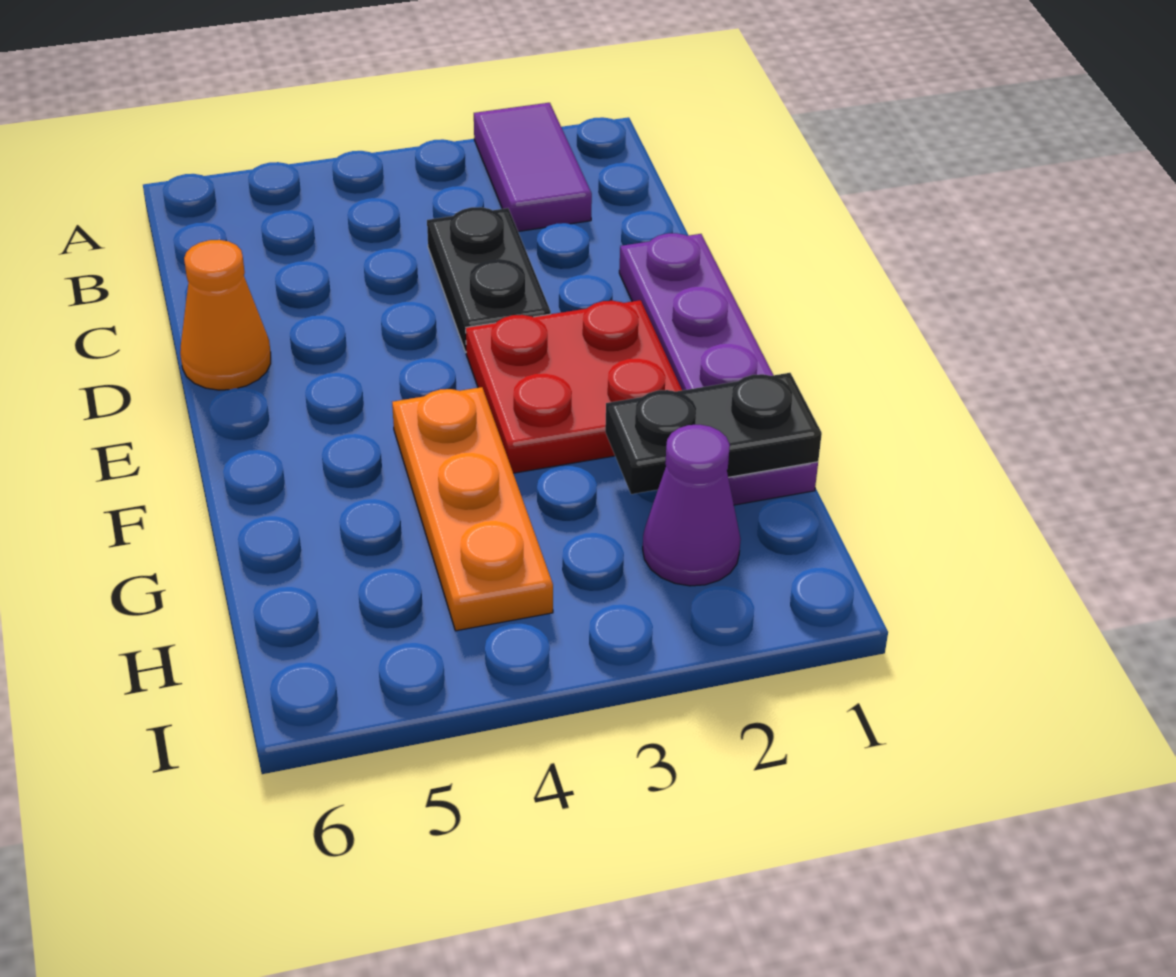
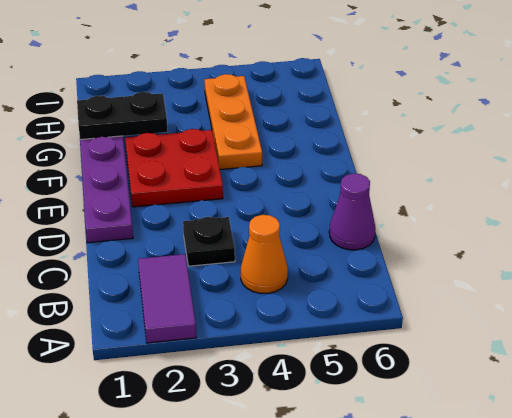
black 1x2 plate [427,207,551,352] -> black 1x1 plate [183,217,235,266]
orange 1x1 cone [180,240,271,390] -> orange 1x1 cone moved to [241,215,288,293]
purple 1x1 cone [643,425,741,586] -> purple 1x1 cone moved to [329,174,375,250]

